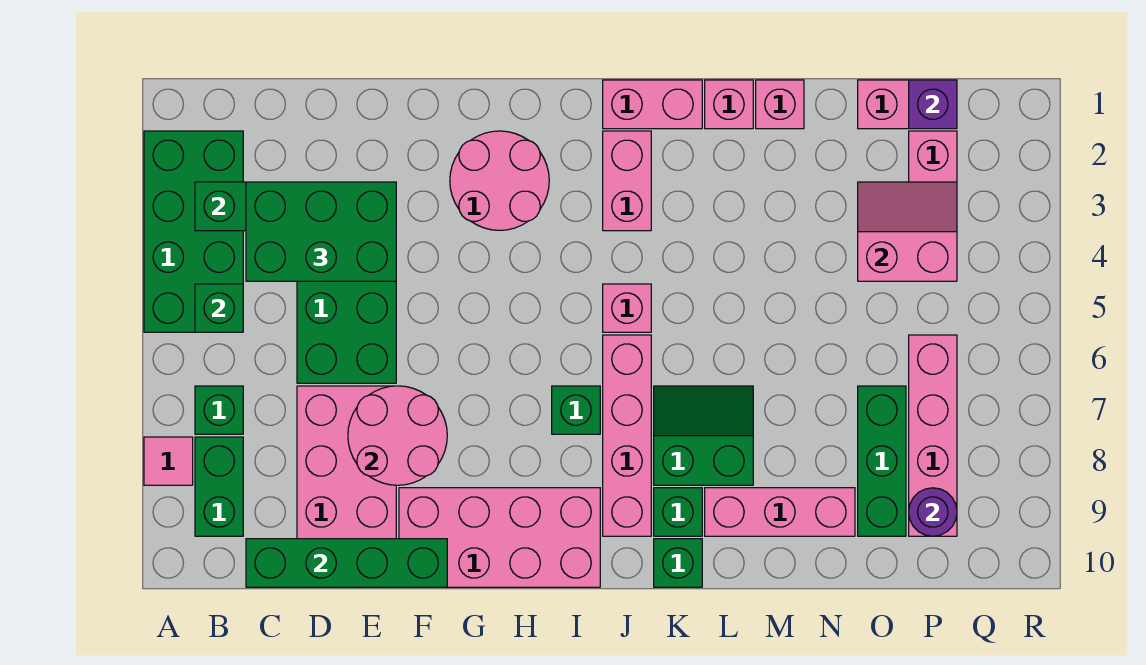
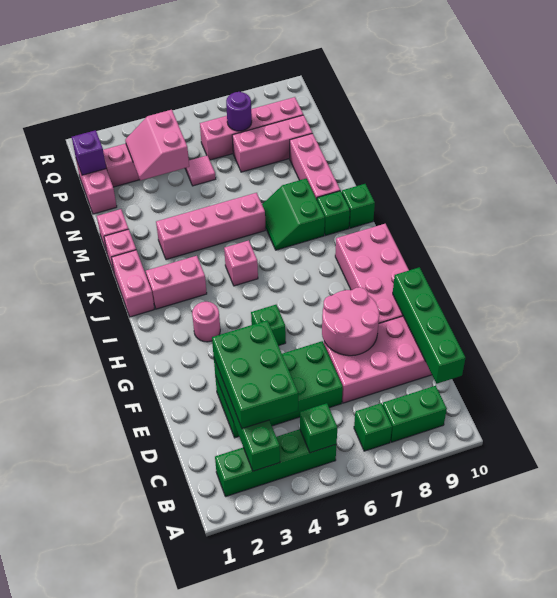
green 2x4 brick [144,131,243,332] -> green 1x4 brick [215,429,336,496]
pink 1x1 tile [144,437,193,485] -> pink 1x1 tile moved to [185,156,216,186]
pink 2x2 round brick [450,131,549,230] -> pink 1x1 round brick [192,302,220,342]
green 1x1 brick [552,386,600,434] -> green 1x1 brick moved to [251,305,286,346]
pink 1x4 brick [603,335,651,536] -> pink 1x4 brick moved to [156,193,266,260]
green 1x3 brick [858,386,906,536] -> pink 1x3 brick [232,115,312,172]
purple 1x1 round brick [909,488,957,536] -> purple 1x1 round brick moved to [226,92,252,131]

